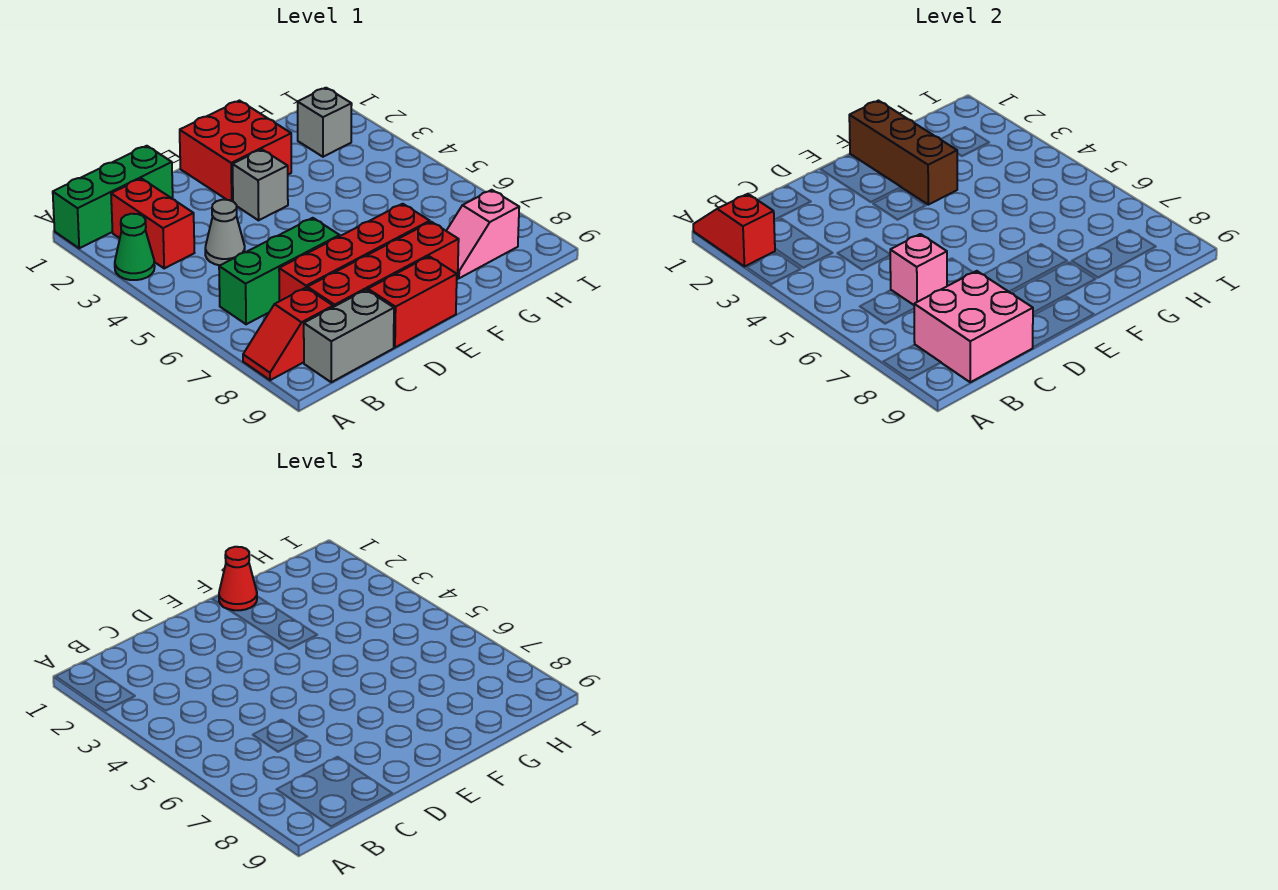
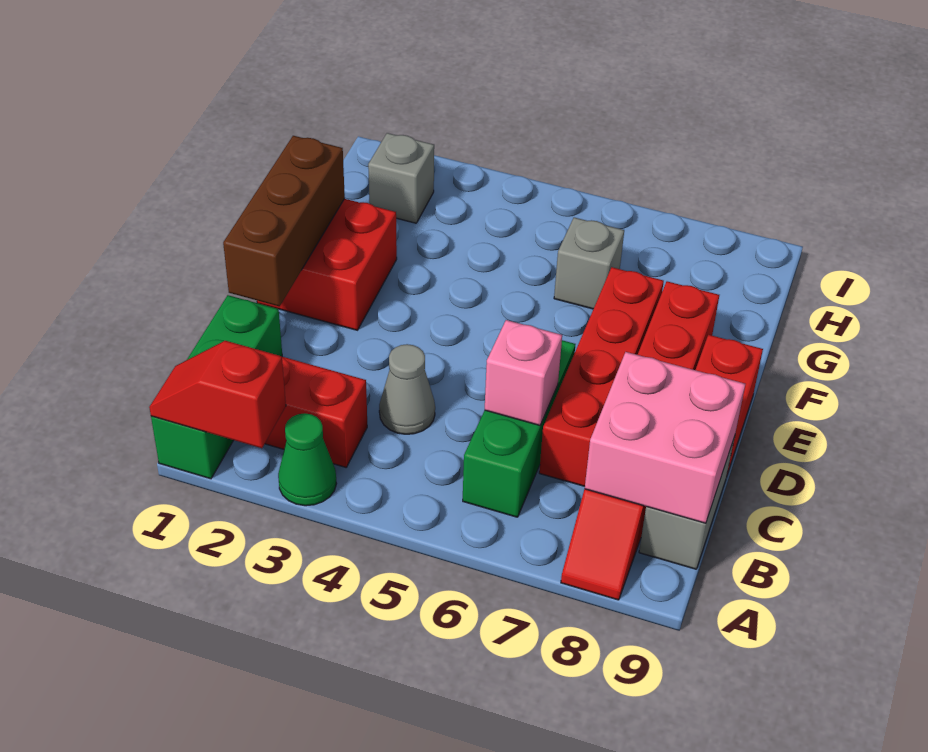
grey 1x1 brick [232,149,288,220] -> grey 1x1 brick moved to [554,218,624,309]
brown 1x3 brick [849,101,958,205] -> brown 1x3 brick turned to [223,136,345,306]
red 1x1 cone [219,547,257,610] -> none
pink 1x2 slope [447,190,519,278] -> none

